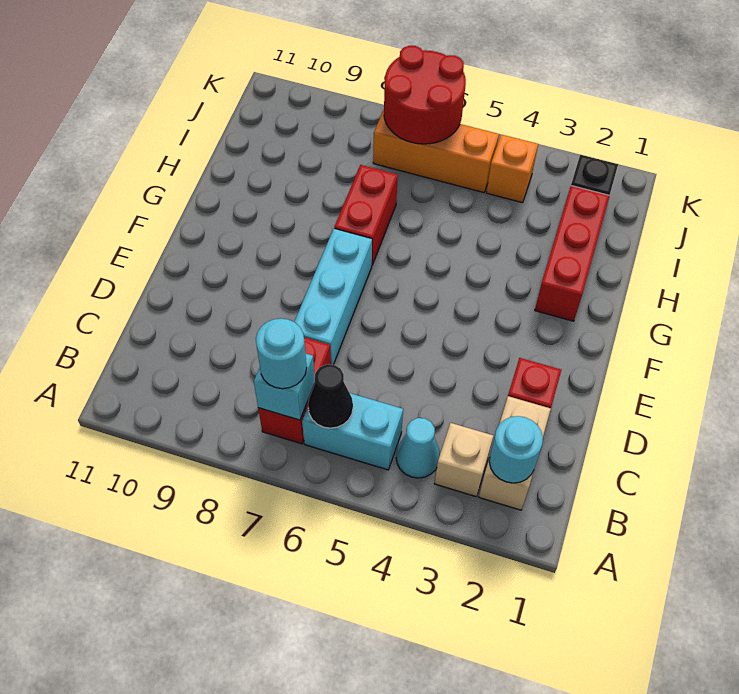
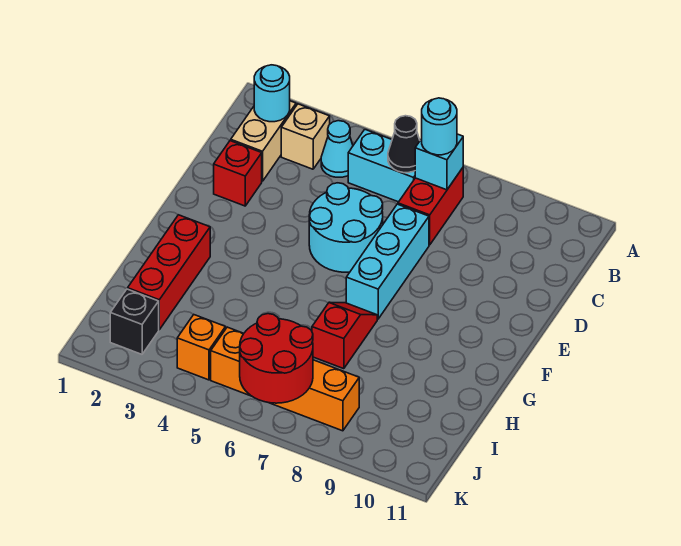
none -> cyan 2x2 round brick [309,183,383,272]
red 1x2 brick [334,165,398,265] -> red 1x2 slope [312,302,377,369]
orange 1x3 brick [373,110,499,193] -> orange 1x4 brick [211,327,359,431]

